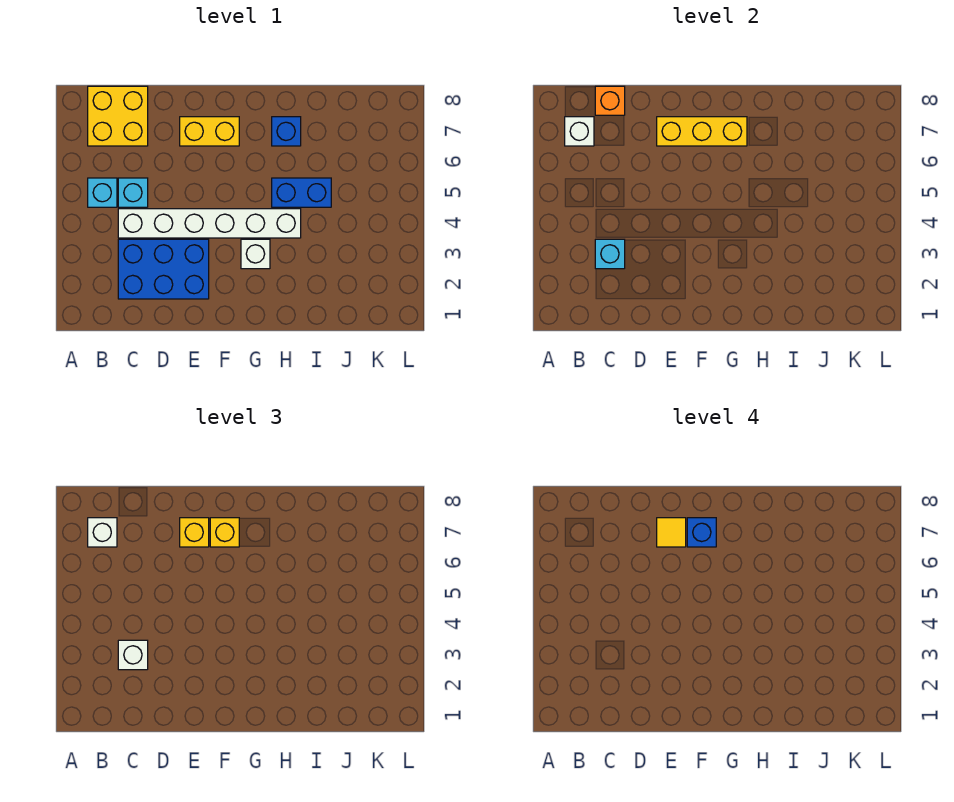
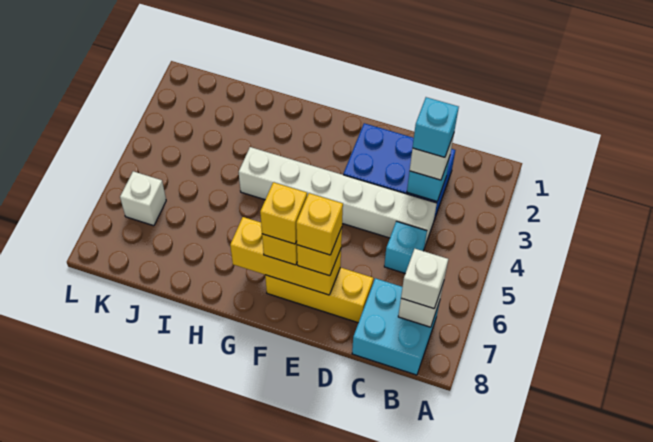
cyan 1x1 brick [88,178,117,207] -> cyan 1x1 brick moved to [413,97,459,157]
yellow 2x2 brick [88,86,148,146] -> cyan 2x2 brick [352,278,440,375]
orange 1x1 brick [595,86,625,115] -> none
yellow 1x2 brick [180,117,239,146] -> yellow 1x3 brick [265,267,373,323]
yellow 1x1 tile [657,518,686,547] -> yellow 1x1 brick [296,193,343,255]
blue 1x1 brick [687,518,716,547] -> yellow 1x1 brick [260,182,307,244]
white 1x1 brick [241,239,270,269] -> white 1x1 brick moved to [120,171,166,226]
blue 1x2 brick [272,178,331,207] -> none
blue 1x1 brick [272,117,301,146] -> none

